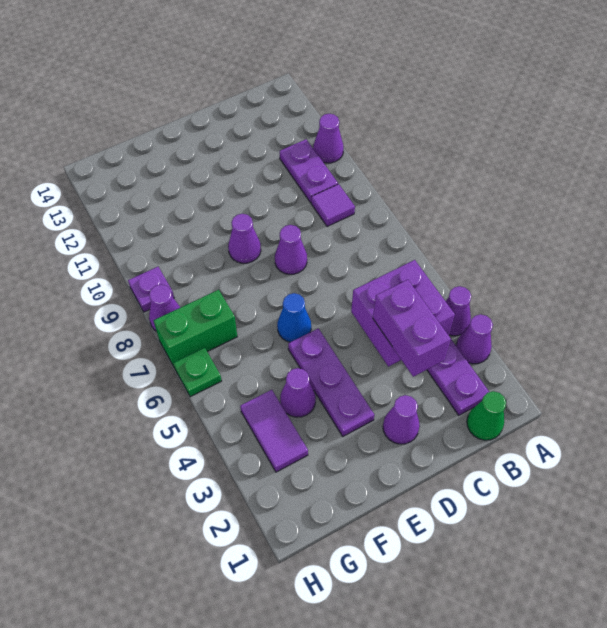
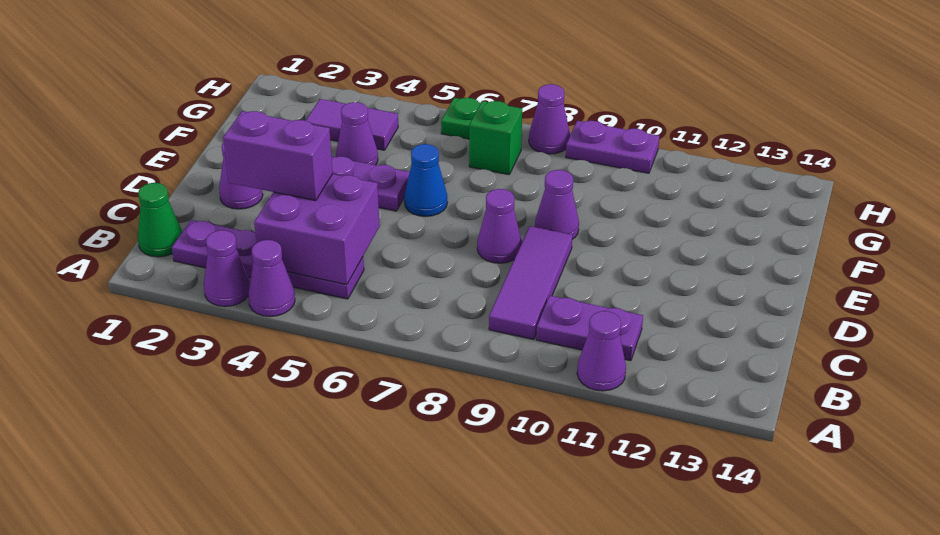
purple 1x1 tile [311,184,355,227] -> purple 1x3 tile [489,226,572,340]
green 1x2 brick [154,290,237,366] -> green 1x1 brick [469,101,522,175]
purple 1x1 plate [128,267,174,312] -> purple 1x2 plate [566,120,659,173]

